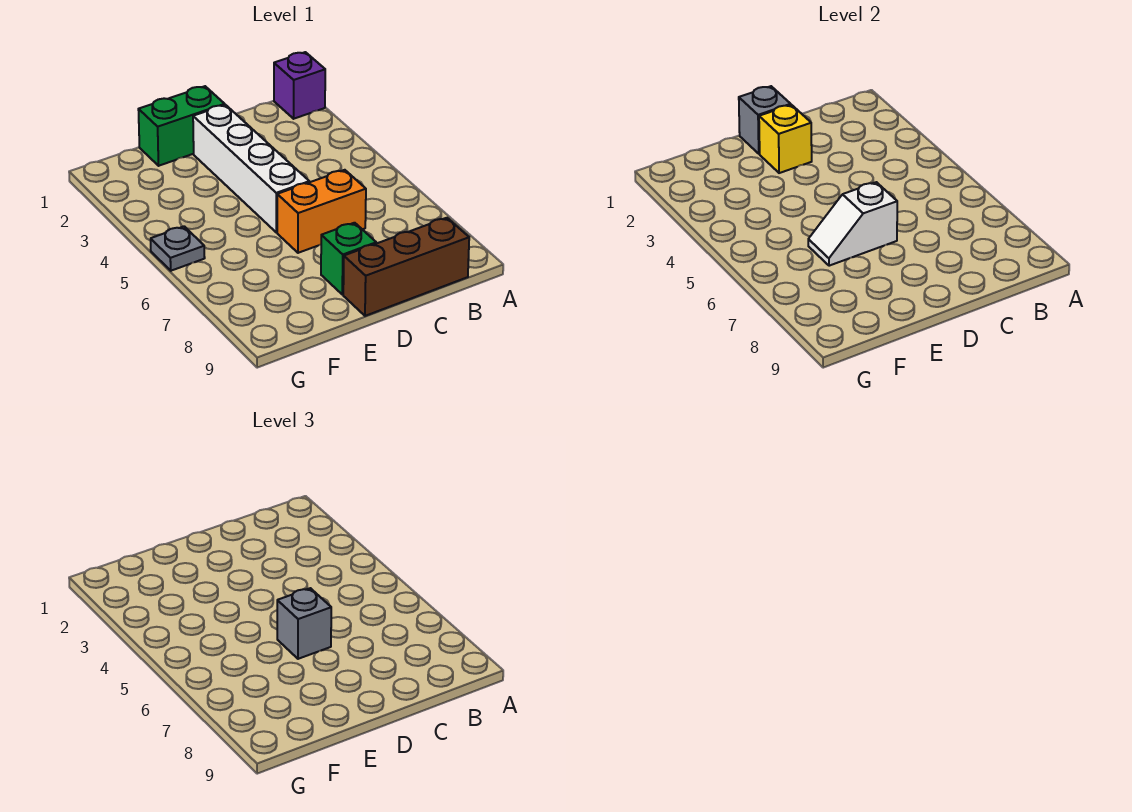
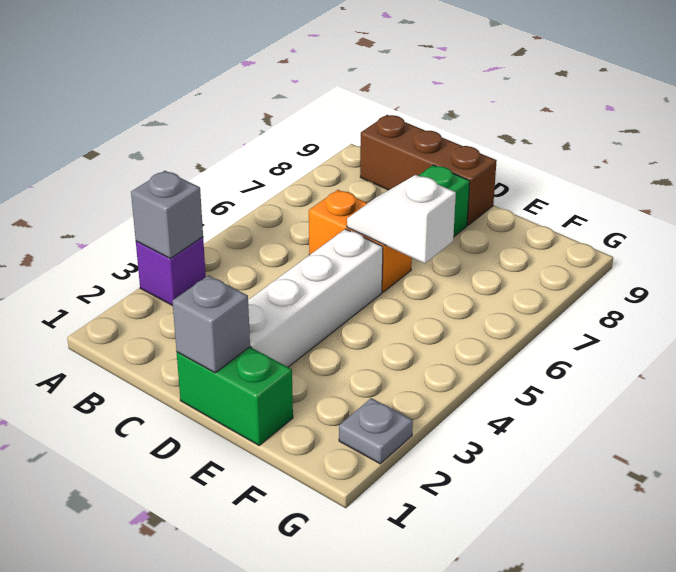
purple 1x1 brick [274,52,325,119] -> purple 1x1 brick moved to [136,237,206,305]
yellow 1x1 brick [759,105,812,173] -> none
white 1x2 slope [808,182,897,266] -> white 1x2 slope turned to [347,175,456,263]
grey 1x1 brick [277,588,331,659] -> grey 1x1 brick moved to [131,171,203,258]
grey 1x1 plate [151,226,205,271] -> grey 1x1 plate moved to [339,398,413,464]

